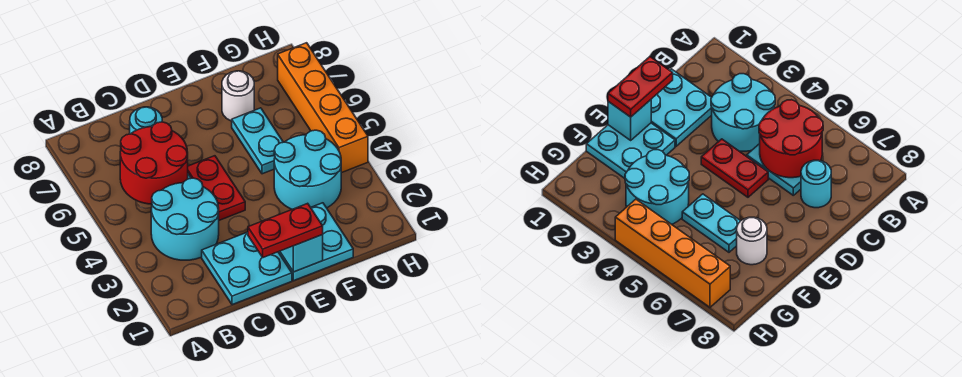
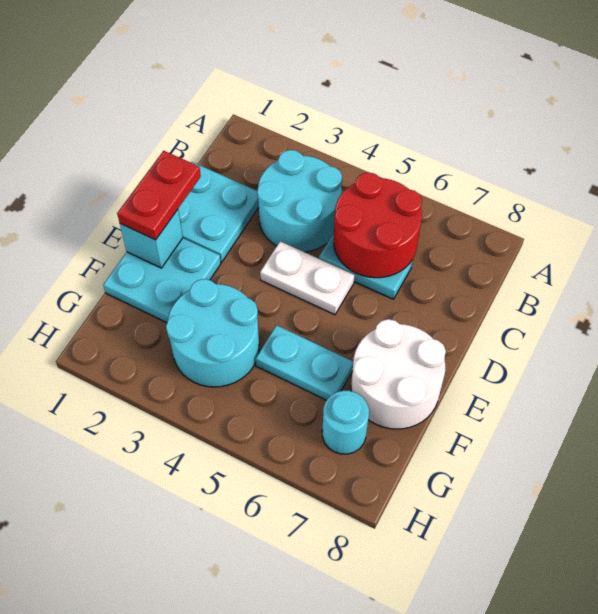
cyan 1x1 round brick [130,107,162,134] -> cyan 1x1 round brick moved to [322,391,369,454]
red 1x2 plate [188,156,245,220] -> white 1x2 plate [260,241,354,315]
white 1x1 round brick [222,71,254,121] -> white 2x2 round brick [351,319,446,429]
orange 1x4 brick [278,43,368,173] -> none

